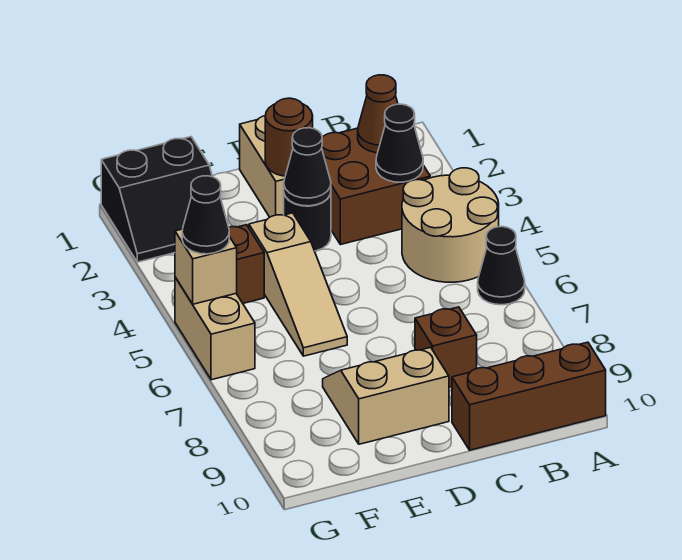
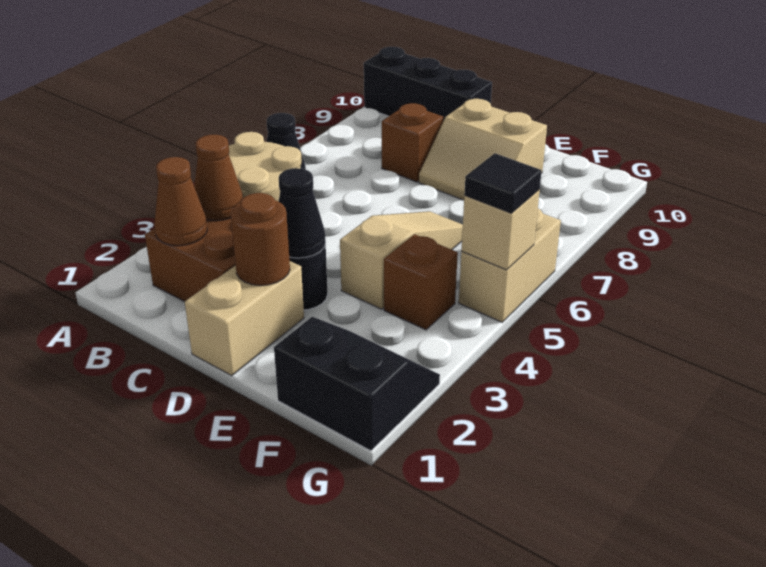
brown 1x3 brick [452,342,606,450] -> black 1x3 brick [364,47,492,121]
black 1x1 cone [376,104,423,182] -> brown 1x1 cone [194,135,243,221]
black 1x1 cone [182,176,229,254] -> black 1x1 tile [464,153,542,213]

